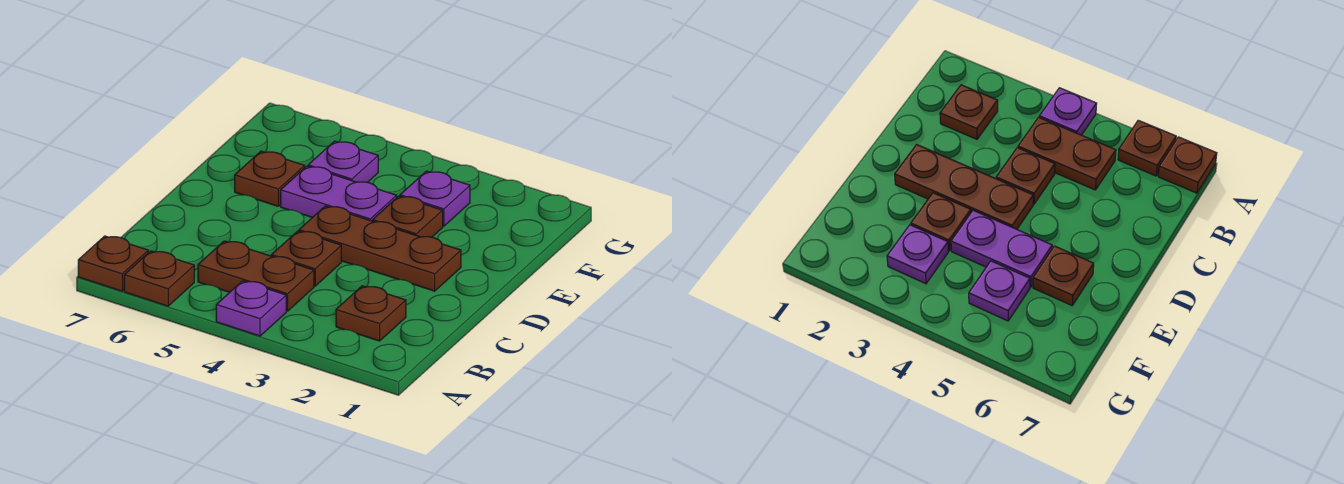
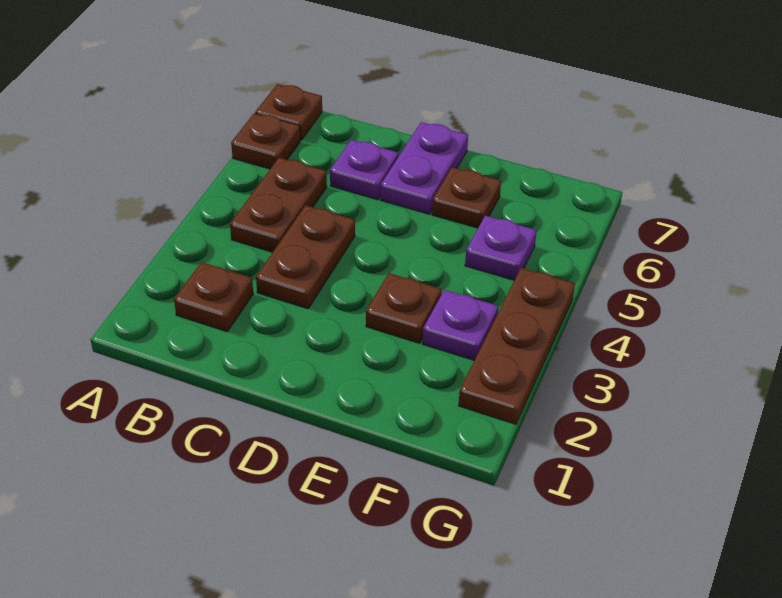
purple 1x1 plate [216,281,286,336] -> purple 1x1 plate moved to [330,140,398,200]
brown 1x1 plate [271,231,341,286] -> brown 1x2 plate [256,205,355,309]
brown 1x3 plate [299,206,461,291] -> brown 1x3 plate moved to [458,268,575,424]
purple 1x2 plate [281,166,397,221] -> purple 1x2 plate moved to [381,122,468,214]

